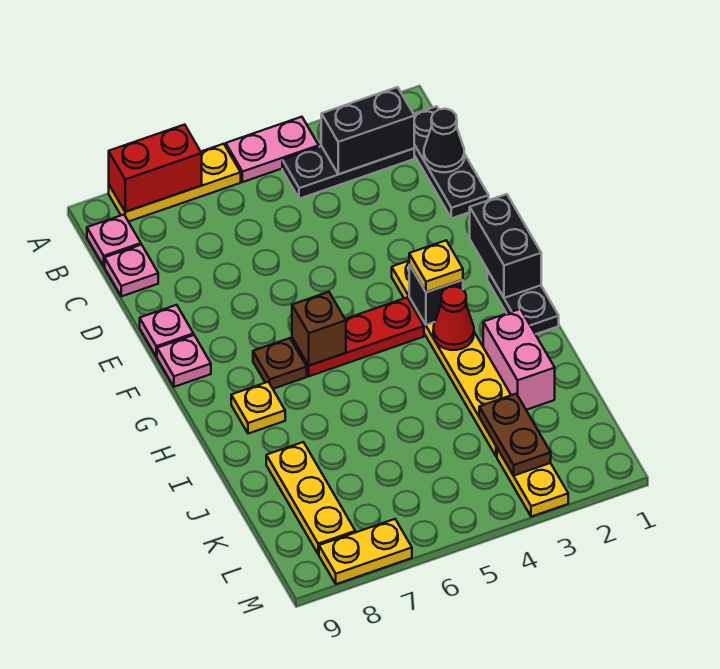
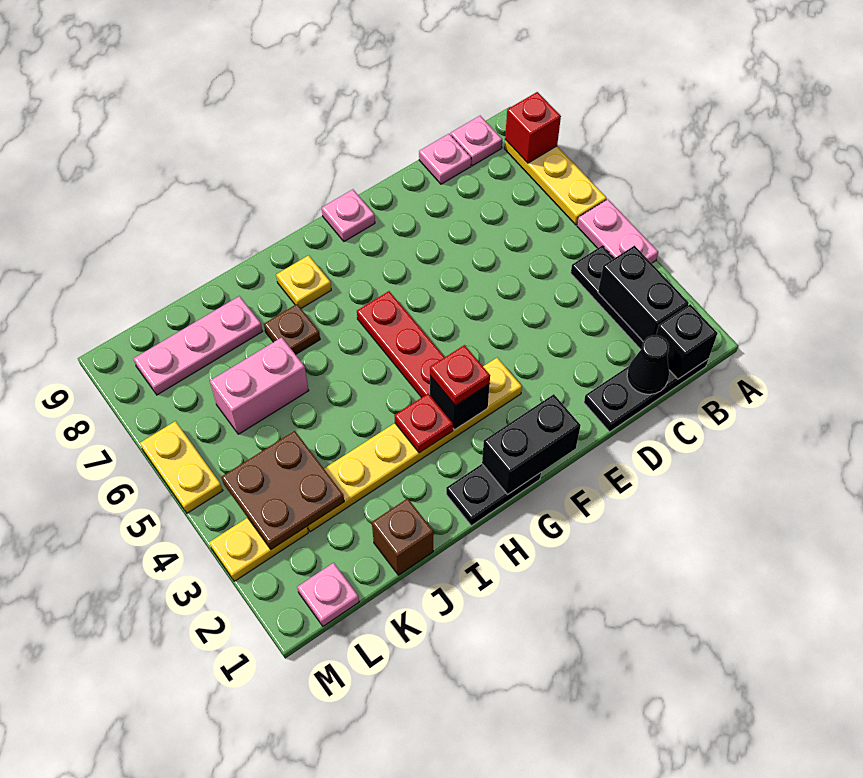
red 1x2 brick [109,125,202,212] -> red 1x1 brick [505,92,561,163]
none -> black 1x1 brick [656,304,718,379]
pink 1x1 plate [140,305,194,357] -> pink 1x1 plate moved to [297,563,359,626]
yellow 1x1 plate [409,241,463,292] -> red 1x1 plate [430,345,490,406]
brown 1x1 brick [292,292,346,365] -> brown 1x1 brick moved to [372,498,434,575]
brown 1x1 plate [253,338,307,389] -> brown 1x1 plate moved to [264,304,320,355]
red 1x1 cone [433,286,474,350] -> red 1x1 plate [394,394,453,453]
pink 1x2 brick [483,309,555,410] -> pink 1x2 brick moved to [210,337,309,434]
yellow 1x3 plate [266,442,355,554] -> pink 1x3 plate [134,296,263,395]
brown 1x2 plate [479,394,551,475] -> brown 2x2 plate [222,431,344,549]
yellow 1x2 plate [319,519,412,584] -> yellow 1x2 plate moved to [140,421,223,513]

